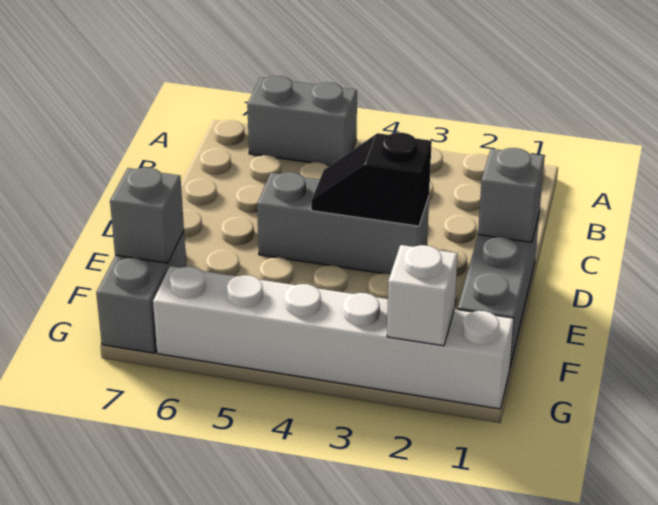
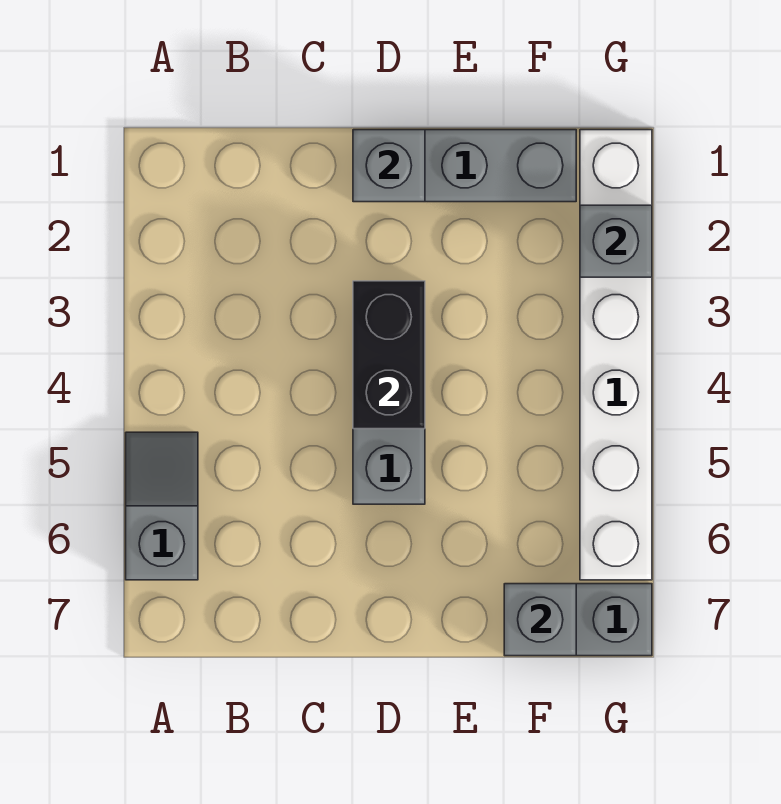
grey 1x2 brick [247,76,357,165] -> grey 1x2 slope [126,432,198,580]
black 1x2 slope [311,133,432,226] -> black 1x2 brick [353,281,425,429]
white 1x1 brick [387,245,458,346] -> grey 1x1 brick [580,205,652,277]

